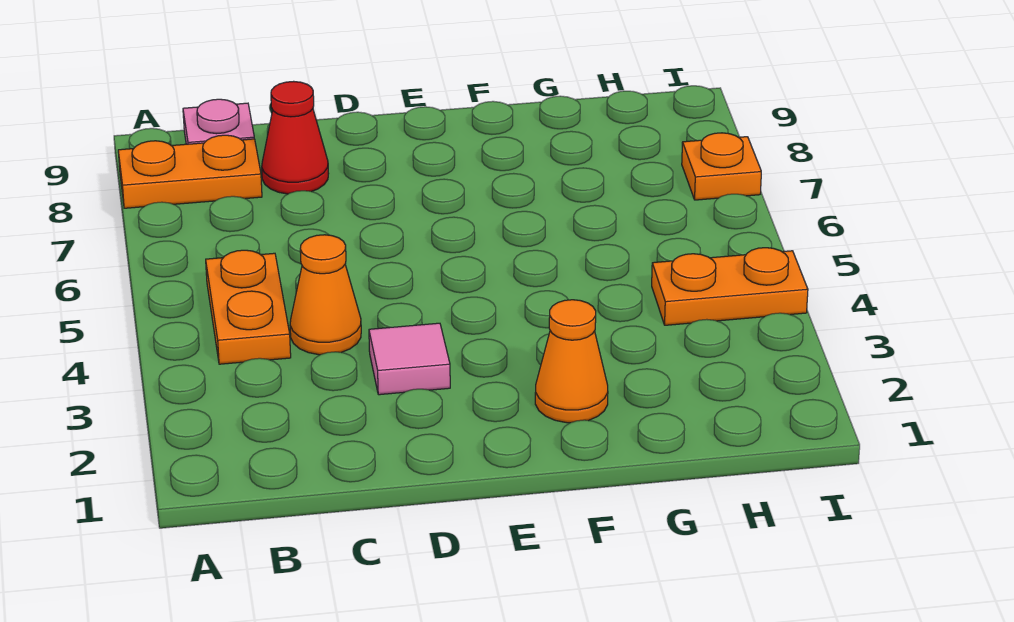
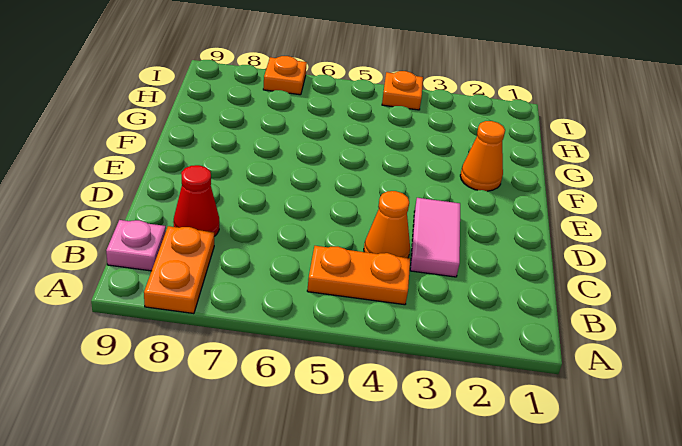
pink 1x1 tile [369,323,450,395] -> pink 1x2 tile [410,198,460,277]
orange 1x2 plate [652,248,808,325] -> orange 1x1 plate [382,71,423,110]

